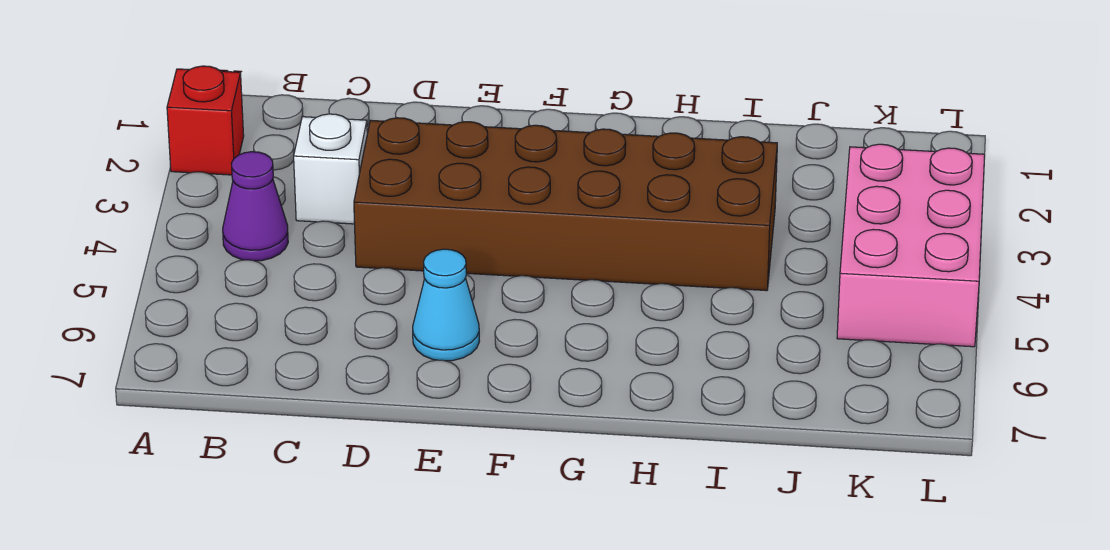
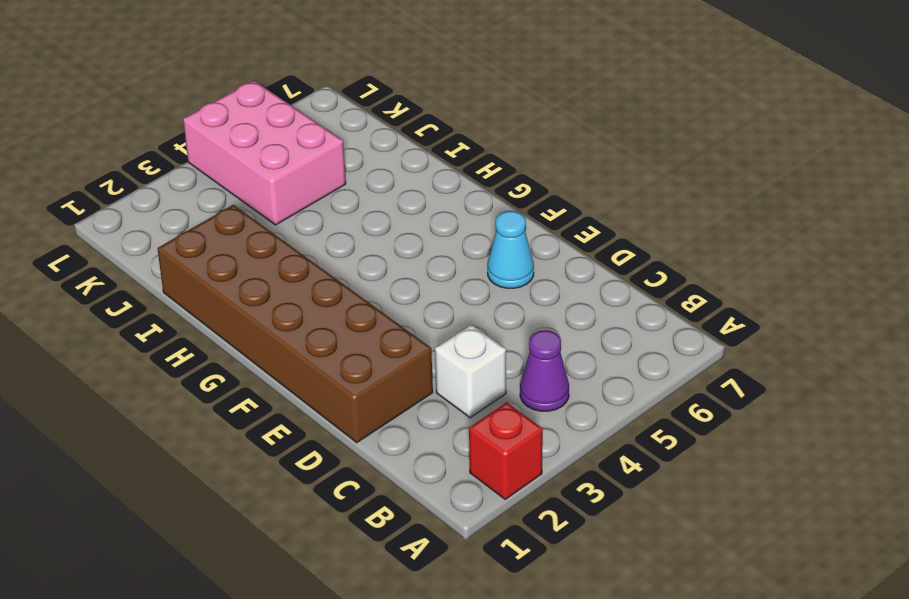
brown 2x6 brick [354,118,777,291] -> brown 2x6 brick moved to [157,205,433,443]
pink 2x3 brick [837,144,985,347] -> pink 2x3 brick turned to [183,81,346,225]

